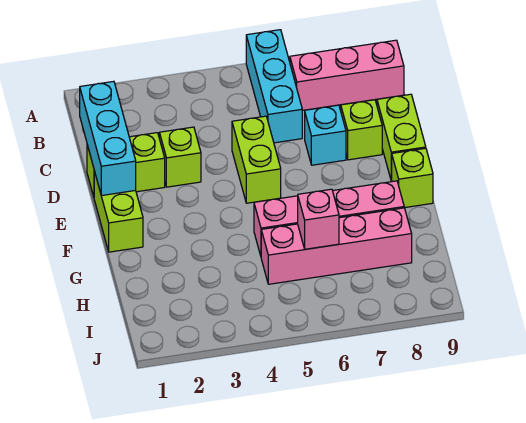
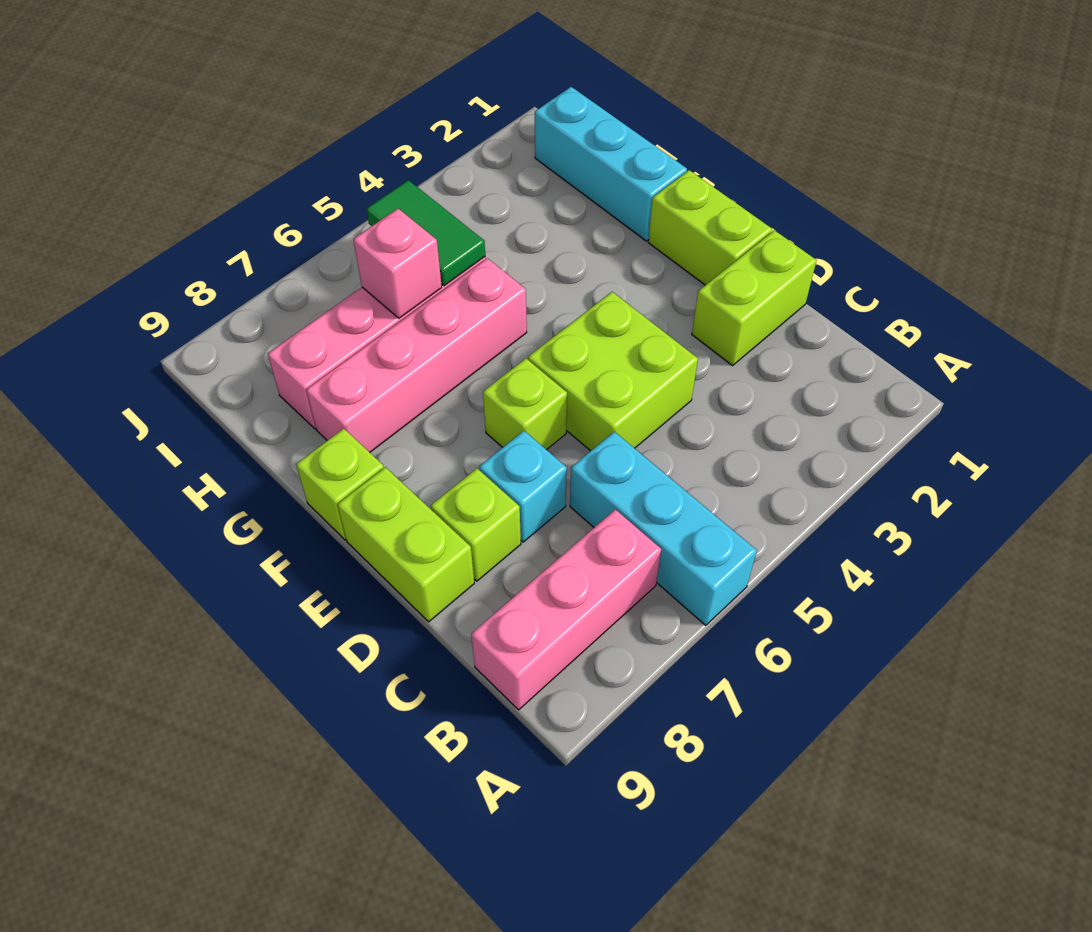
cyan 1x3 brick [80,81,136,196] -> cyan 1x3 brick moved to [535,87,687,241]
lime 1x1 brick [159,127,201,187] -> lime 1x1 brick moved to [483,358,567,450]
lime 1x2 brick [232,116,281,203] -> lime 2x2 brick [528,292,698,451]
none -> green 1x2 tile [366,180,485,286]

